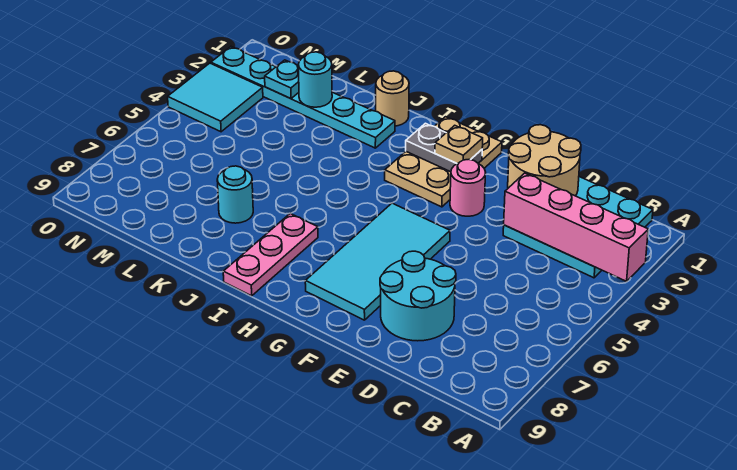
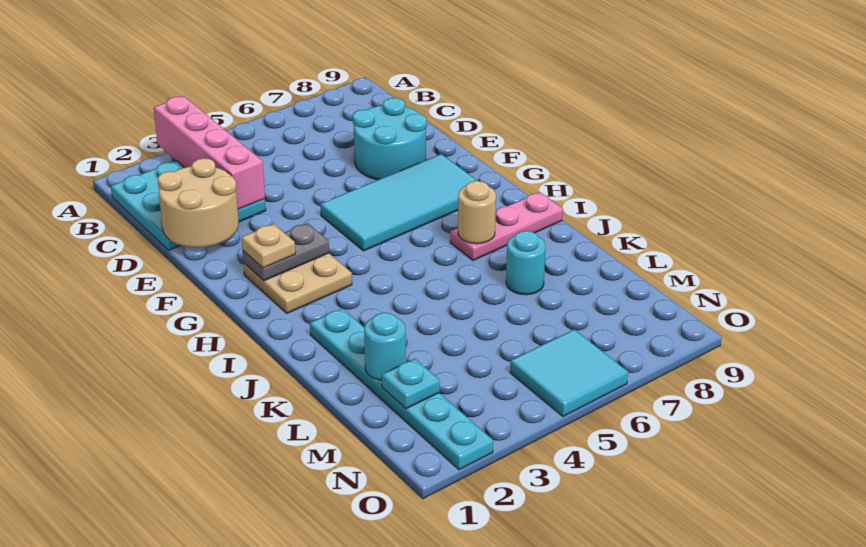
pink 1x1 round brick [450,160,486,216] -> none
tan 2x3 plate [385,117,502,207] -> tan 2x2 plate [243,253,352,313]
grey 1x2 plate [406,123,482,172] -> grey 1x2 plate turned to [243,223,329,281]
tan 1x1 round brick [376,71,409,126] -> tan 1x1 round brick moved to [458,181,496,244]
cyan 2x2 tile [168,63,263,132] -> cyan 2x2 tile moved to [510,330,628,417]

